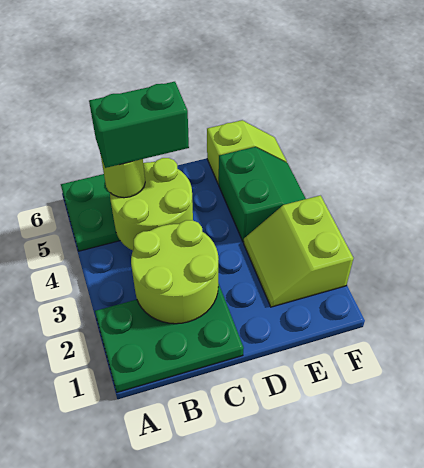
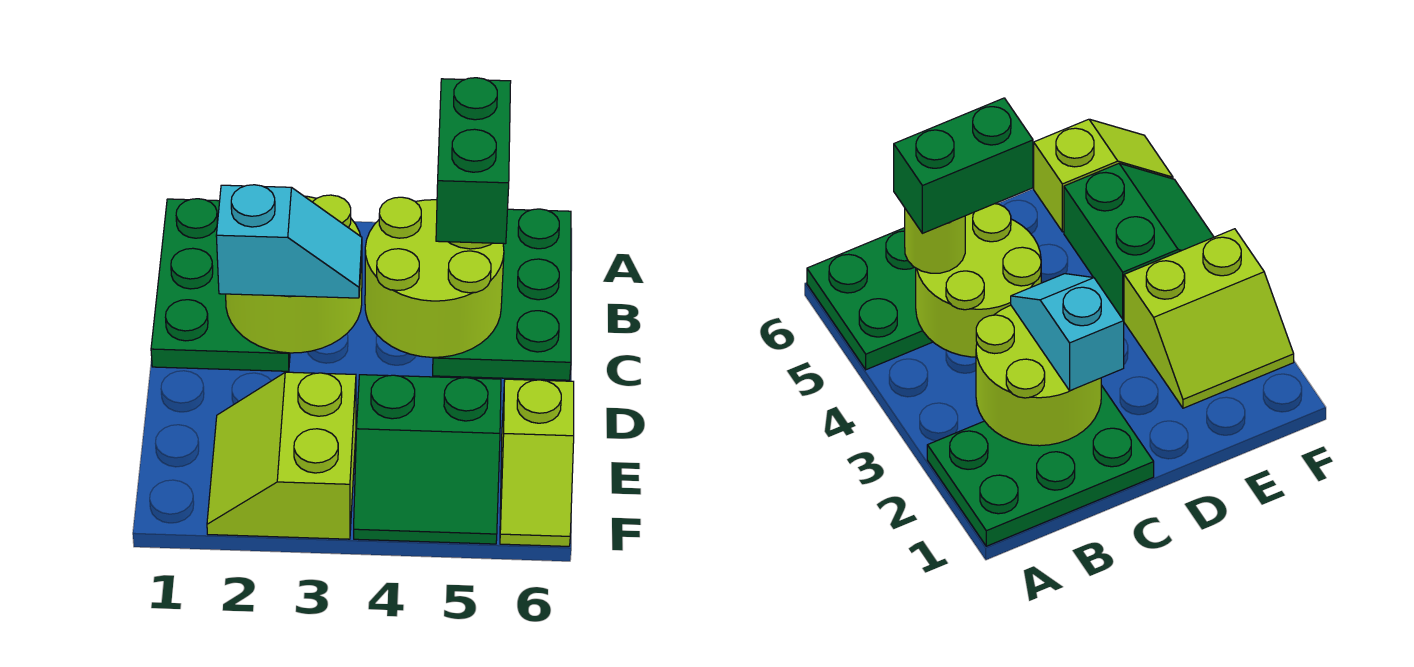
none -> cyan 1x2 slope [216,185,362,298]
lime 2x2 slope [244,195,354,307] -> lime 2x2 slope turned to [207,372,356,539]

